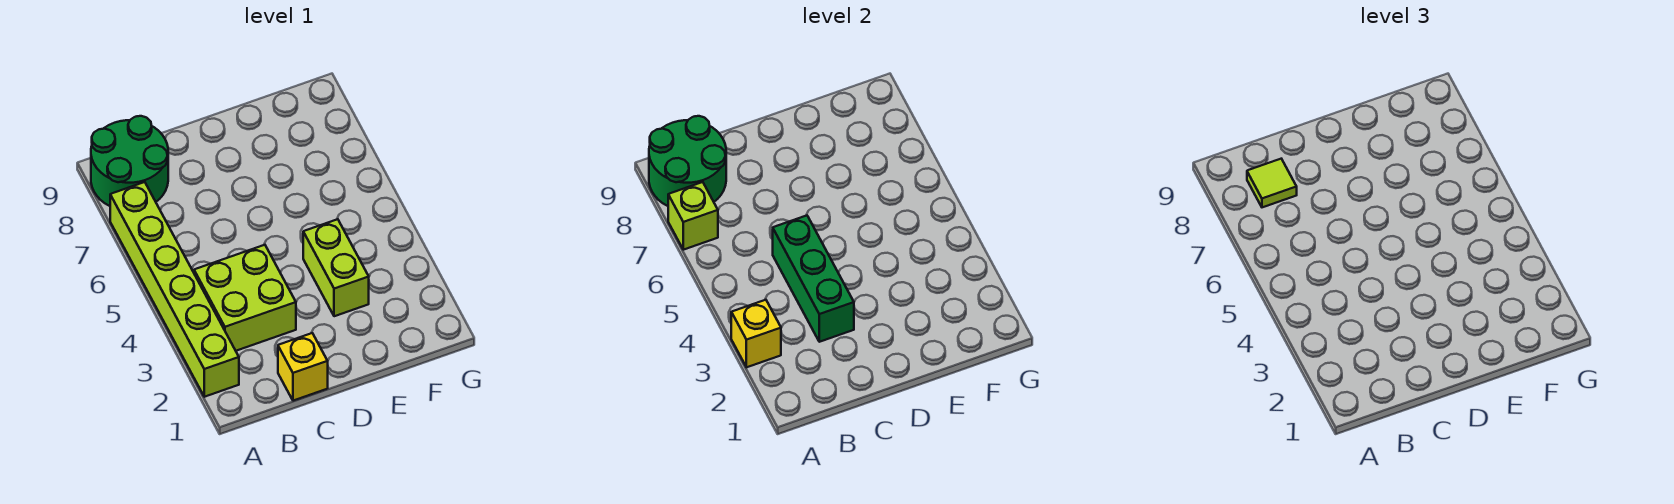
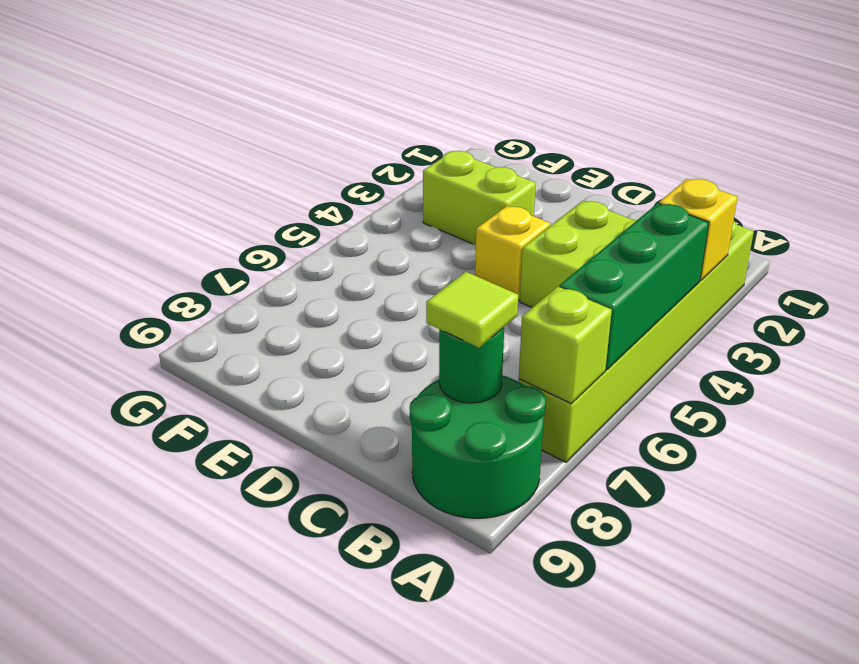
green 2x2 round brick [649,116,726,206] -> green 1x1 round brick [439,328,504,403]
yellow 1x1 brick [278,333,328,401] -> yellow 1x1 brick moved to [475,206,551,300]
green 1x3 brick [773,215,854,342] -> green 1x3 brick moved to [559,203,709,370]
lime 1x2 brick [303,219,369,316] -> lime 1x2 brick turned to [423,151,536,245]

